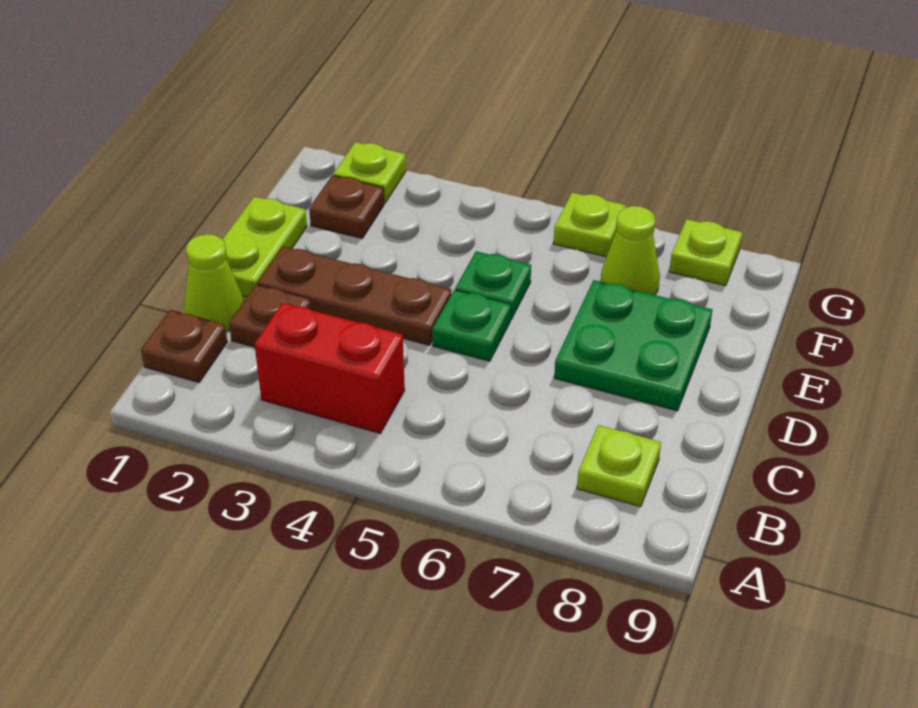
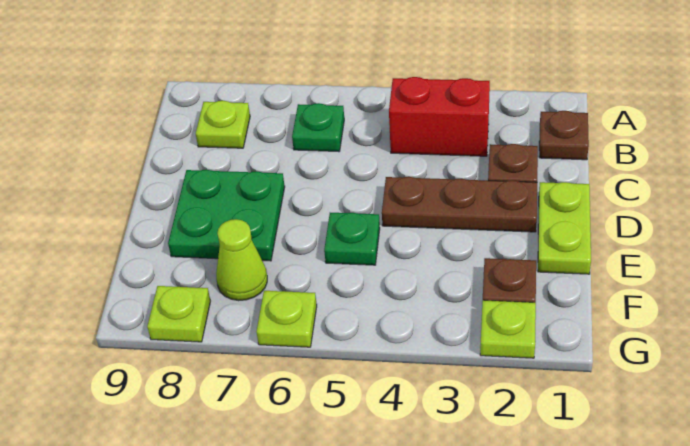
lime 1x1 cone [184,234,244,332] -> none
green 1x1 plate [432,290,511,361] -> green 1x1 plate moved to [292,103,344,152]

